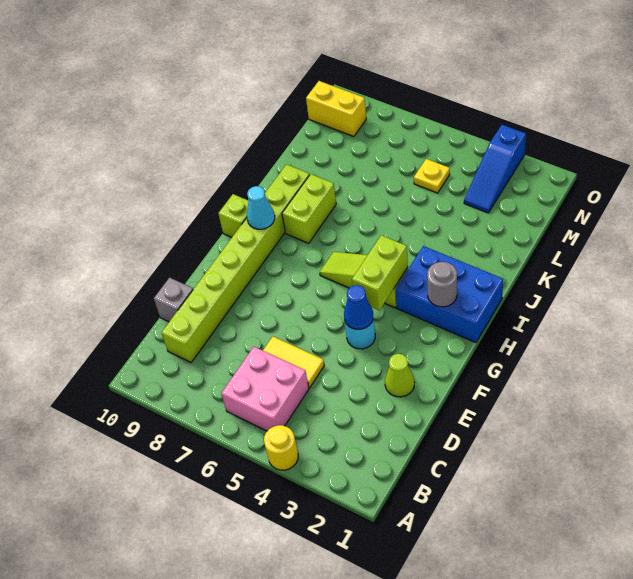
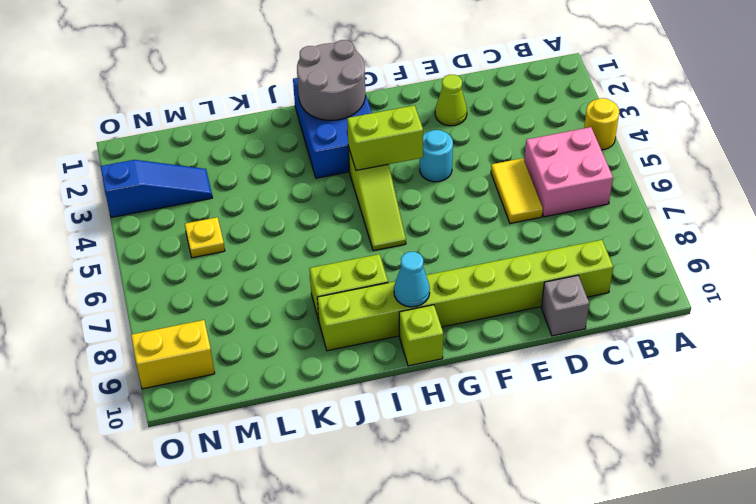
blue 1x1 cone [344,285,373,329] -> none
grey 1x1 round brick [427,262,457,307] -> grey 2x2 round brick [297,40,365,120]
yellow 1x2 brick [306,81,366,137] -> yellow 1x2 brick turned to [131,320,215,389]

